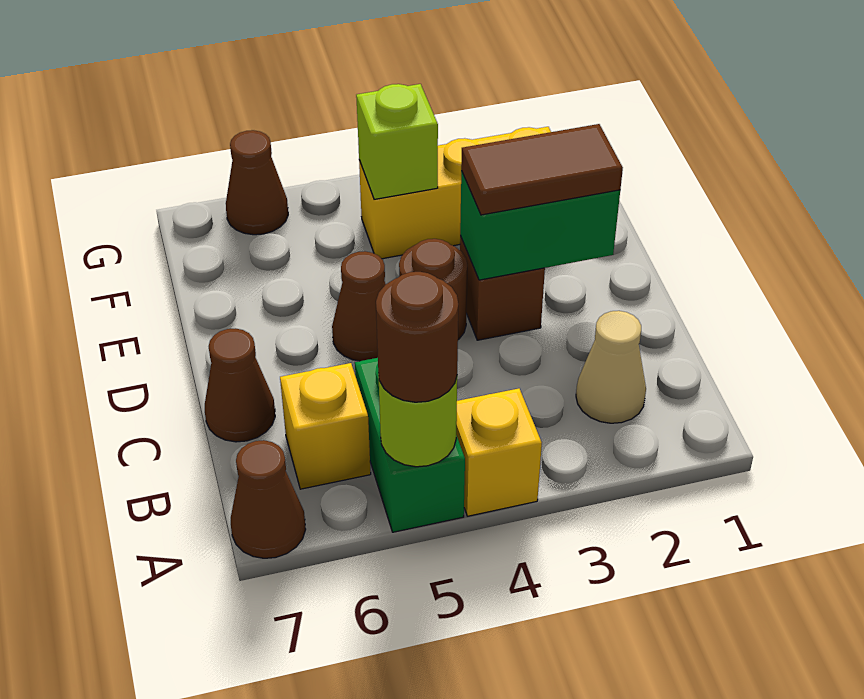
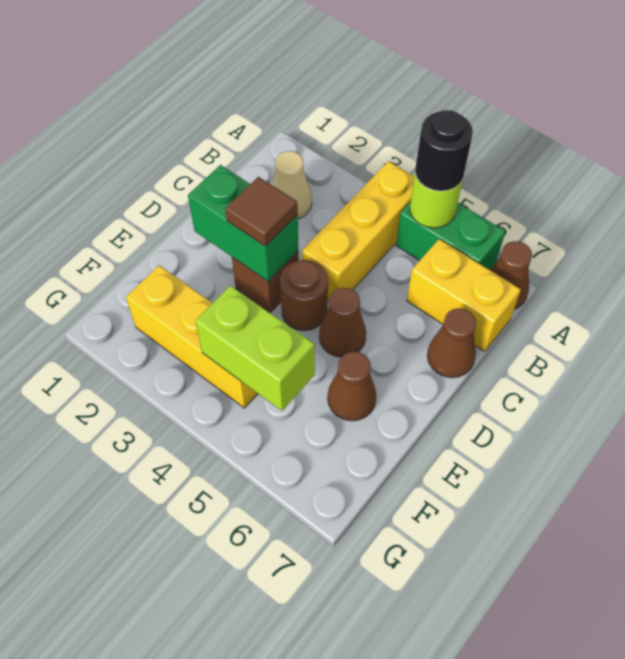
yellow 1x1 brick [456,388,542,516] -> yellow 1x3 brick [302,161,414,300]
green 1x2 brick [355,358,465,532] -> green 1x2 brick turned to [396,202,505,270]
brown 1x1 round brick [376,272,458,402] -> black 1x1 round brick [415,110,473,191]
yellow 1x1 brick [280,363,371,489] -> yellow 1x2 brick [407,239,521,352]
brown 1x2 tile [461,124,623,215] -> brown 1x1 tile [225,177,298,246]
lime 1x1 brick [356,84,438,199] -> lime 1x2 brick [195,286,315,411]
brown 1x1 cone [226,130,288,235] -> brown 1x1 cone moved to [328,352,376,421]

